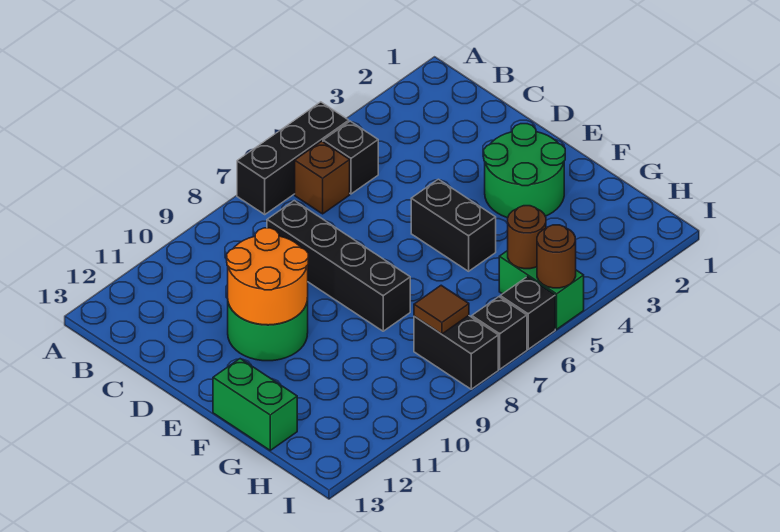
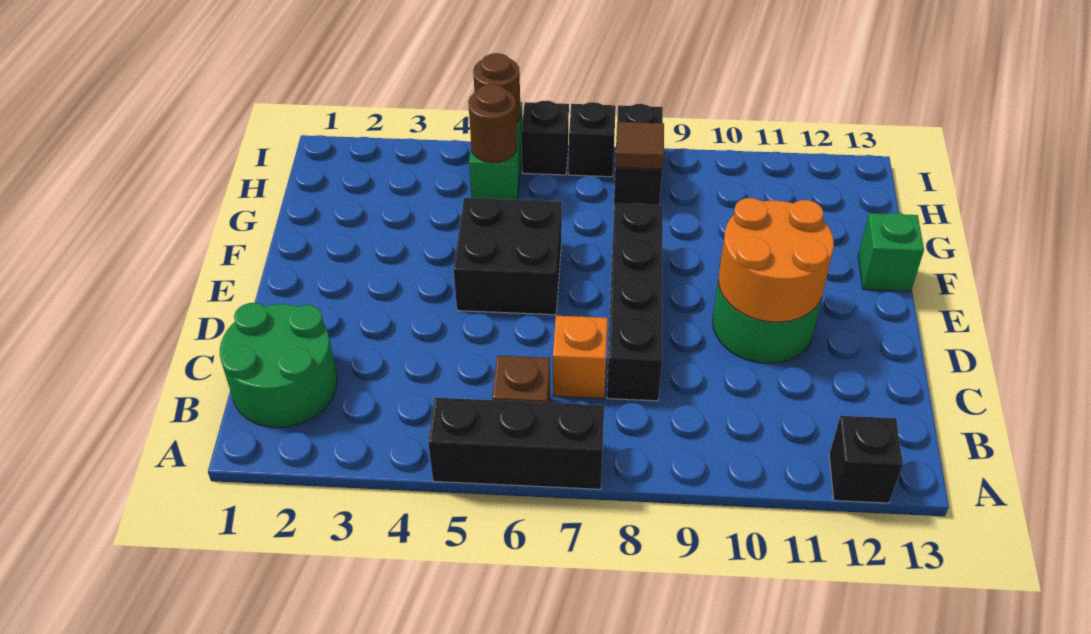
black 1x1 brick [323,121,378,194] -> black 1x1 brick moved to [829,416,903,503]
none -> orange 1x1 brick [553,316,608,398]
green 2x2 round brick [484,124,565,218] -> green 2x2 round brick moved to [220,303,337,428]
black 1x2 brick [411,179,496,271] -> black 2x2 brick [453,197,562,315]
green 1x2 brick [213,359,297,450] -> green 1x1 brick [858,213,924,291]

